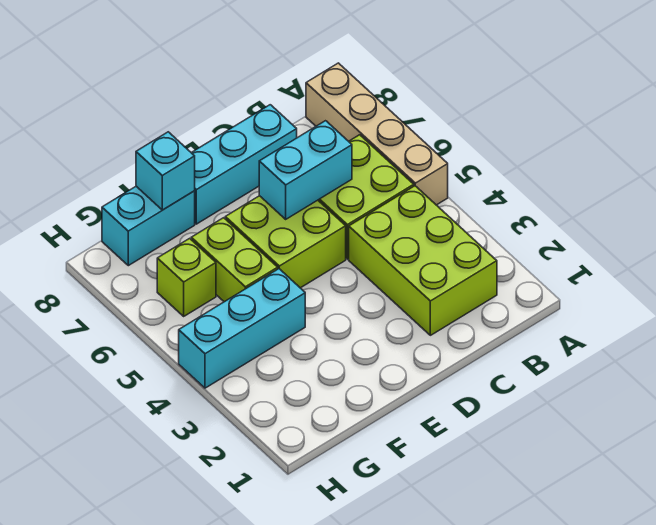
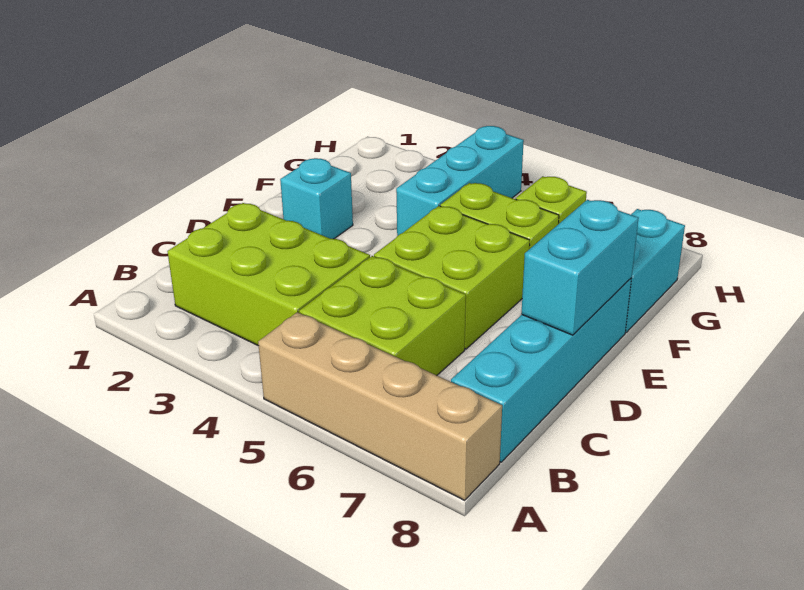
cyan 1x2 brick [259,121,352,219] -> cyan 1x2 brick moved to [521,200,639,335]
cyan 1x3 brick [191,105,297,224] -> cyan 1x4 brick [451,278,632,462]
cyan 1x1 brick [136,132,195,210] -> cyan 1x1 brick moved to [280,158,353,239]

